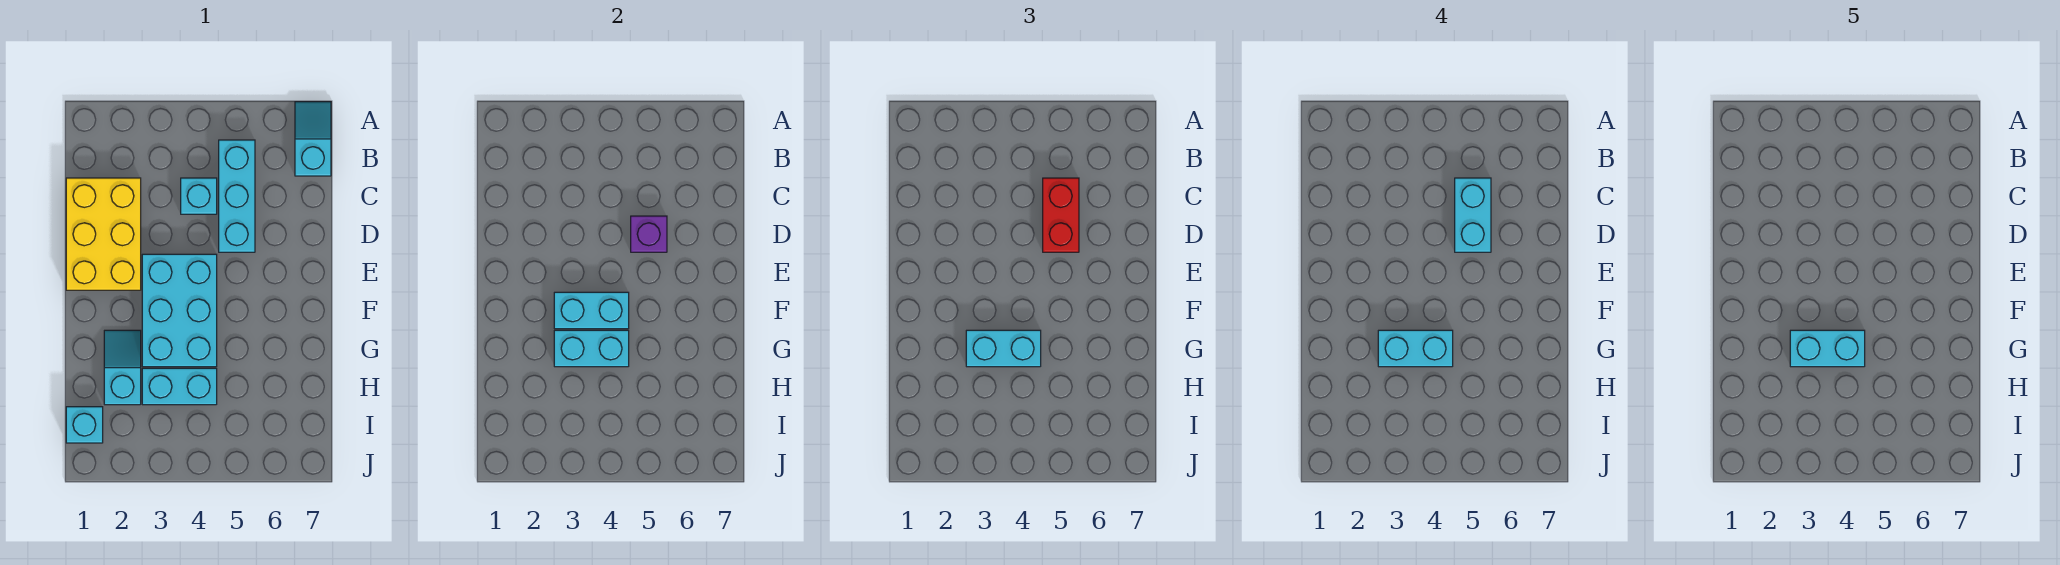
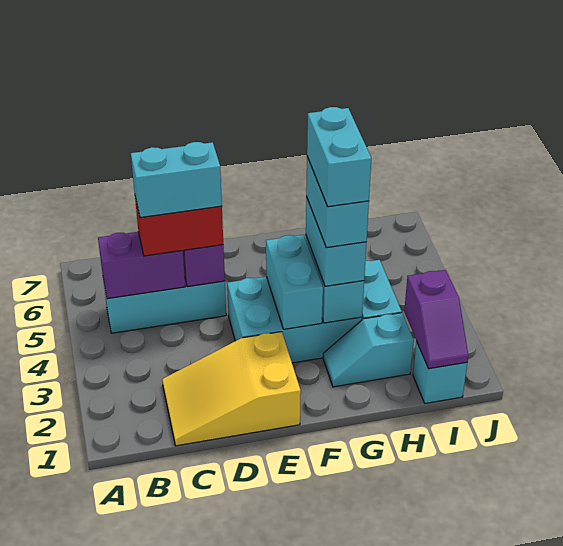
cyan 1x2 slope [295,102,331,176] -> none
none -> purple 1x2 brick [98,232,185,299]
yellow 2x3 brick [66,178,141,290] -> yellow 2x3 slope [162,332,301,446]
cyan 1x1 brick [181,178,217,214] -> none
none -> purple 1x2 slope [404,270,468,369]

